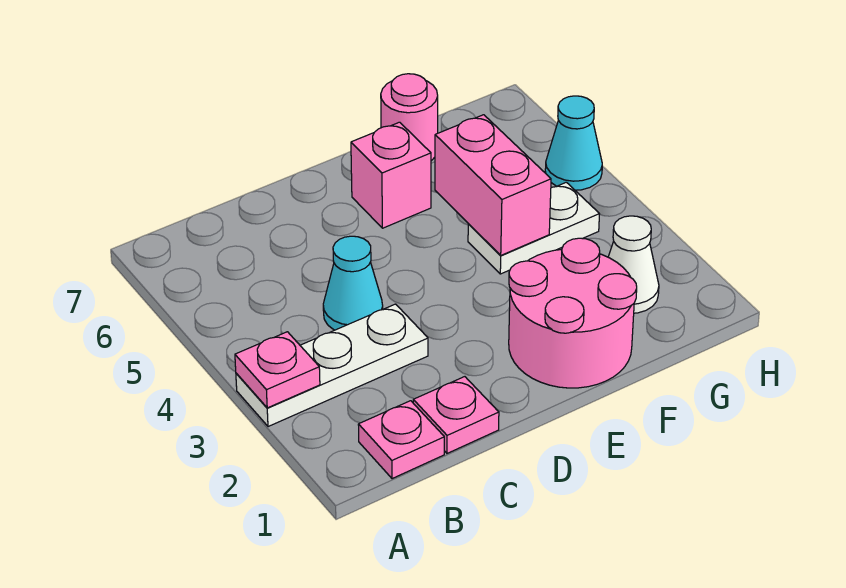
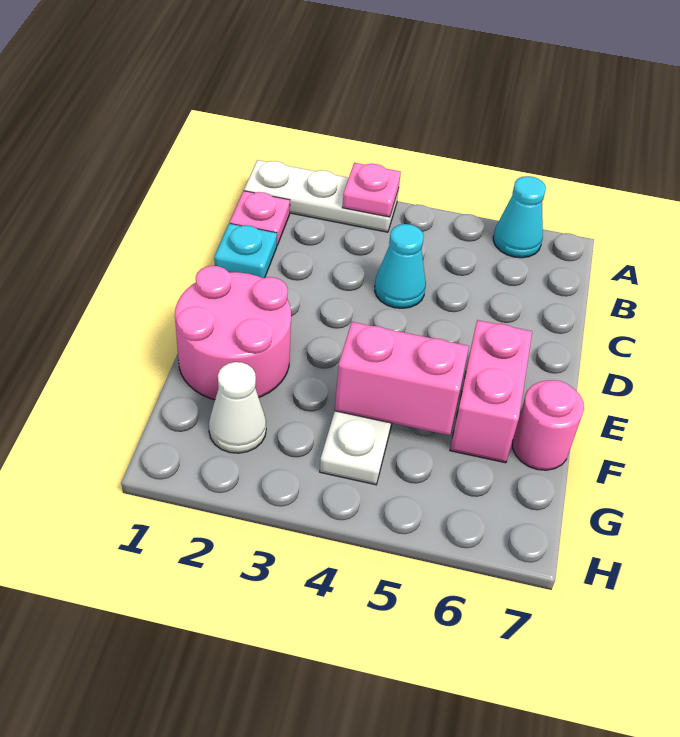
white 1x3 plate [236,304,428,427] -> white 1x3 plate turned to [244,160,399,232]
pink 1x1 plate [413,377,499,453] -> cyan 1x1 plate [214,223,277,278]
pink 1x1 brick [351,122,431,228] -> pink 1x2 brick [450,320,532,463]
cyan 1x1 cone [545,96,602,190] -> cyan 1x1 cone moved to [493,176,546,258]

